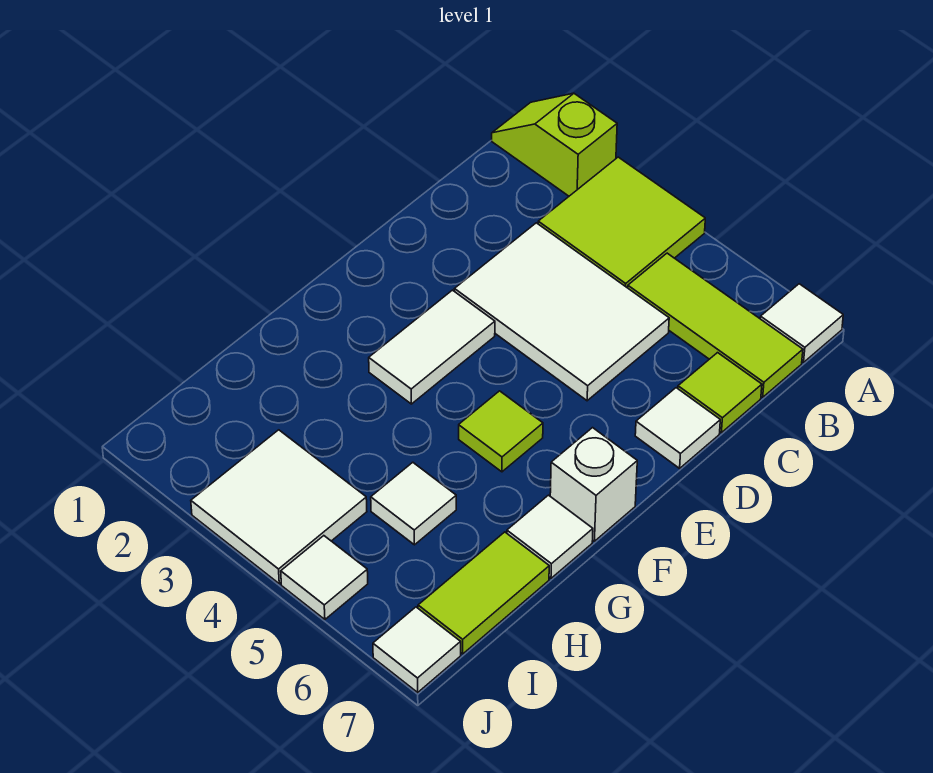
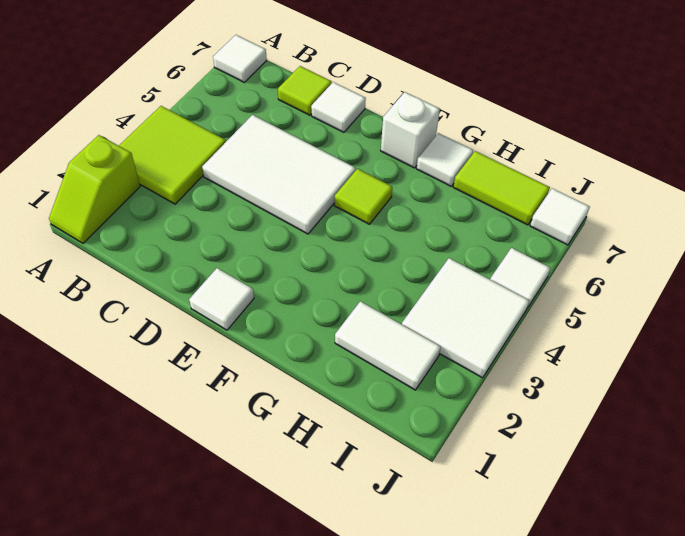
lime 1x3 tile [628,253,803,397] -> none
white 2x3 tile [455,223,669,401] -> white 2x3 tile turned to [202,115,356,234]
white 1x2 tile [369,290,495,404] -> white 1x2 tile moved to [335,301,441,390]
white 1x1 tile [371,462,456,545] -> white 1x1 tile moved to [189,268,254,330]

